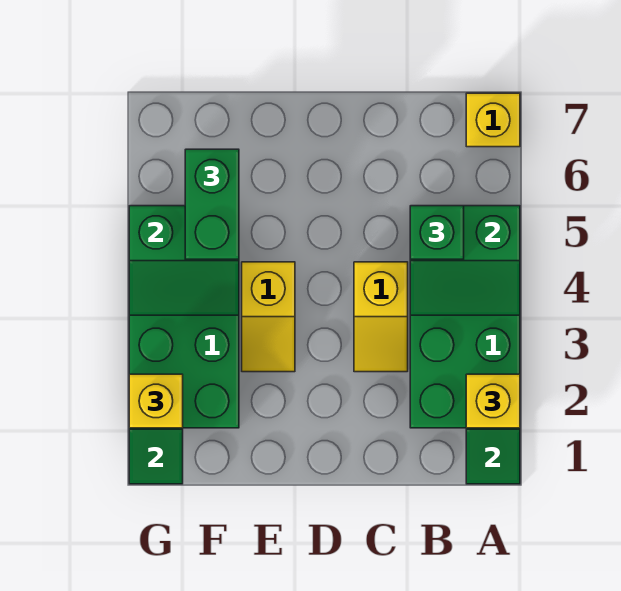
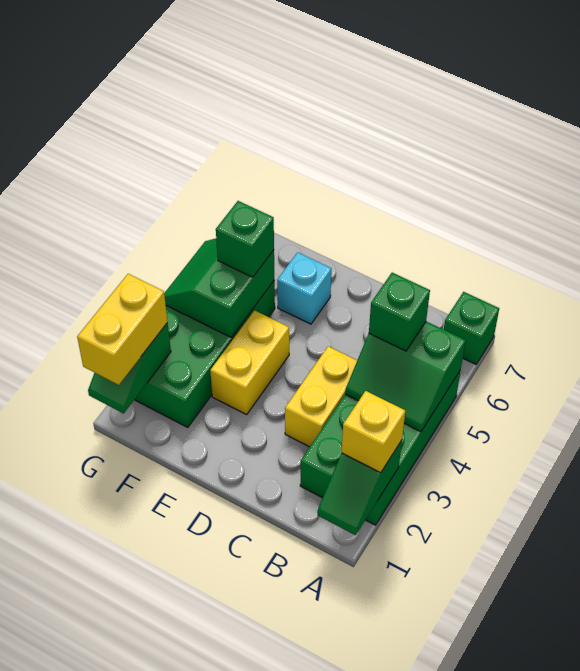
yellow 1x1 brick [466,93,520,147] -> green 1x1 brick [444,292,499,364]
yellow 1x2 slope [354,262,408,372] -> yellow 1x2 brick [285,346,357,447]
yellow 1x2 slope [242,262,295,372] -> yellow 1x2 brick [210,310,289,415]
none -> cyan 1x1 brick [277,252,331,324]
green 2x2 slope [129,206,239,315] -> green 2x2 slope turned to [164,239,275,338]
green 1x2 brick [185,149,239,259] -> green 1x1 brick [216,201,274,277]
yellow 1x1 brick [129,374,183,428] -> yellow 1x2 brick [77,274,168,385]

